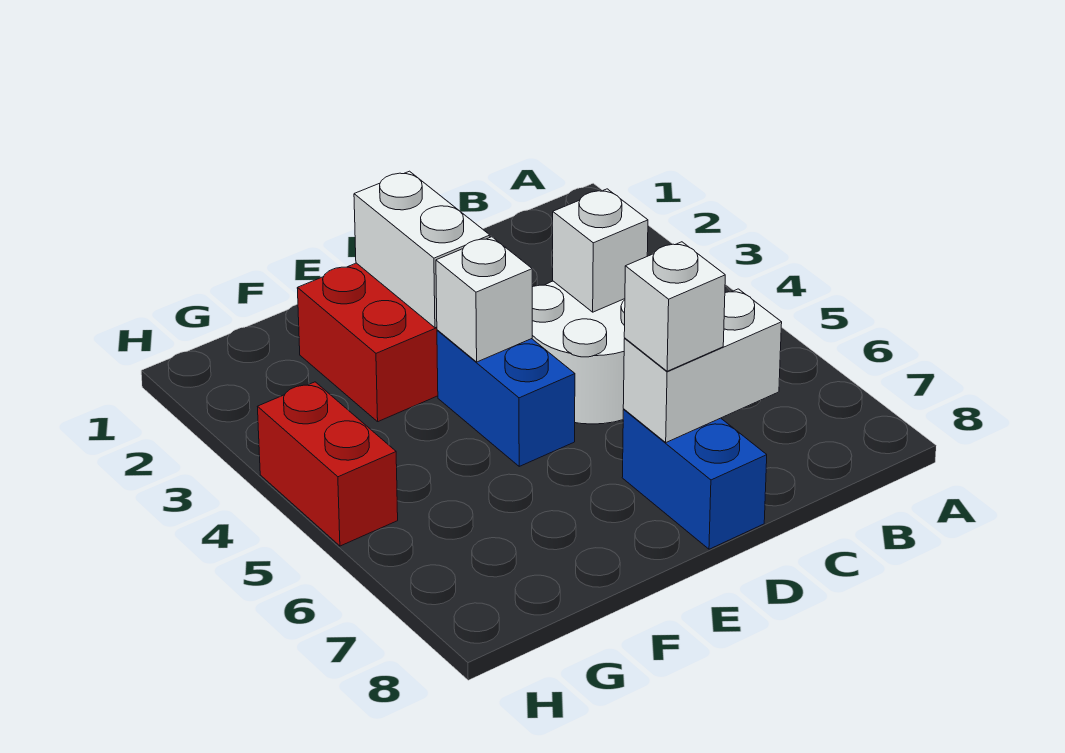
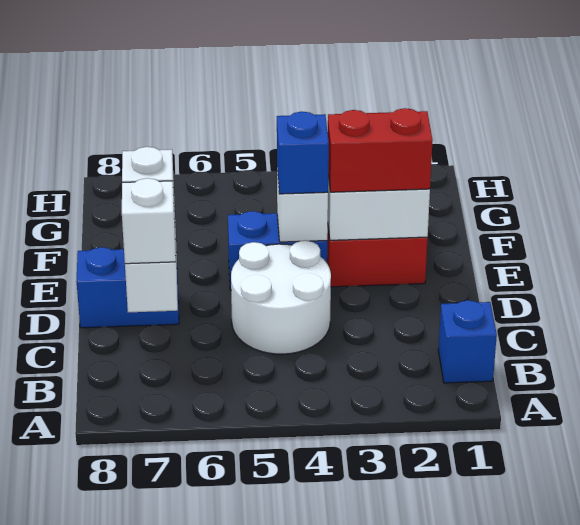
none -> blue 1x1 brick [438,300,497,383]
white 1x1 brick [553,189,648,312] -> white 1x1 brick moved to [122,178,176,264]
none -> blue 1x1 brick [277,112,329,194]
red 1x2 brick [258,382,398,546] -> red 1x2 brick moved to [328,108,433,192]

